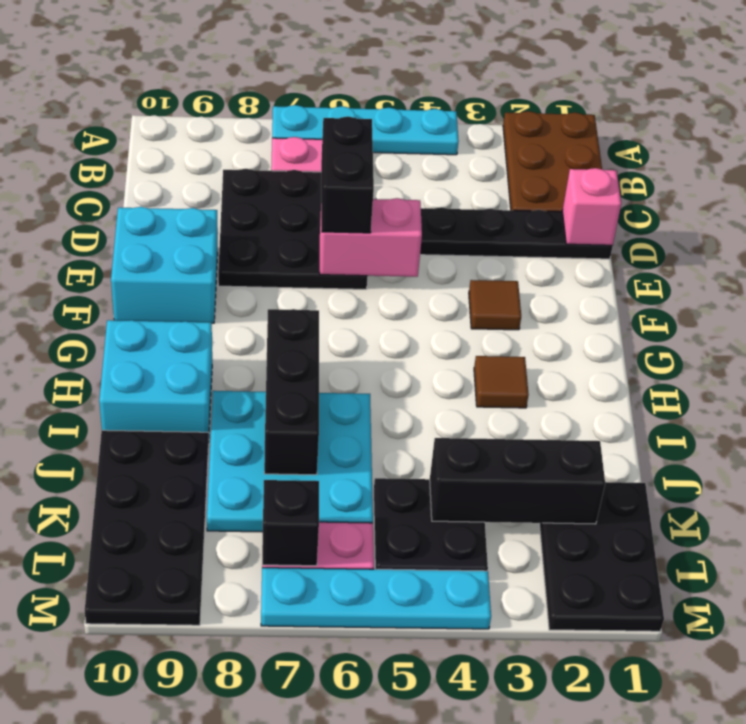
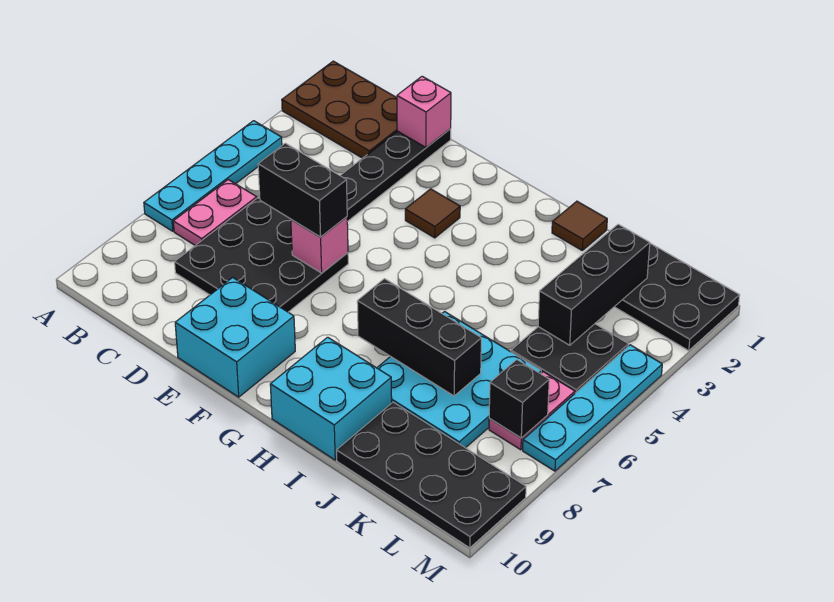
pink 1x2 brick [320,198,422,277] -> pink 1x1 brick [291,217,348,273]
brown 1x1 tile [474,356,529,408] -> brown 1x1 tile moved to [552,201,607,250]

